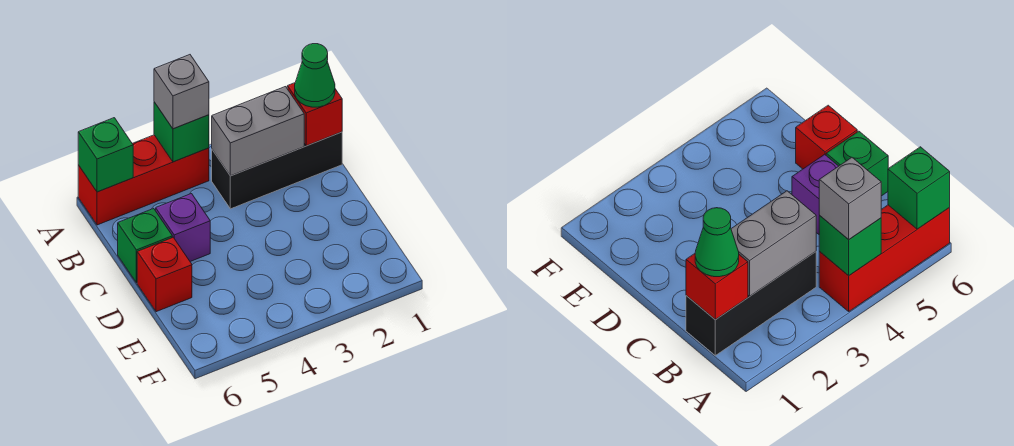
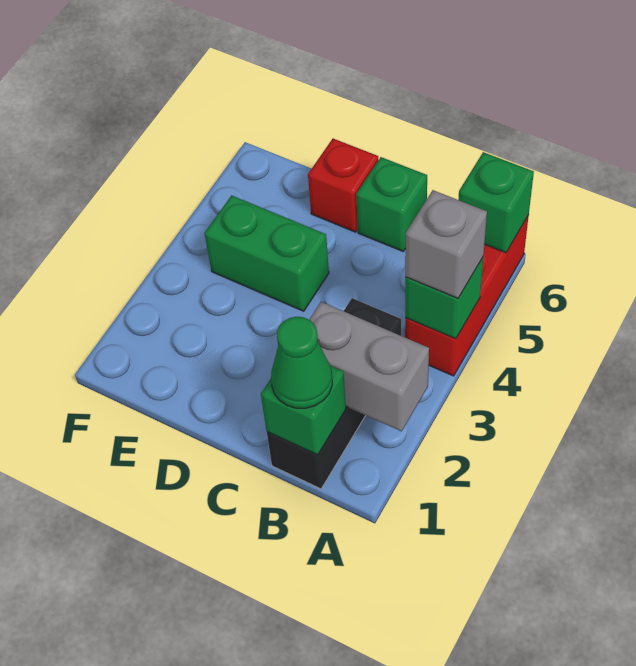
red 1x1 brick [287,83,342,146] -> green 1x1 brick [261,366,346,455]
grey 1x2 brick [212,87,304,176] -> grey 1x2 brick turned to [309,302,429,431]
purple 1x1 brick [156,194,210,262] -> none
none -> green 1x2 brick [204,195,329,311]

